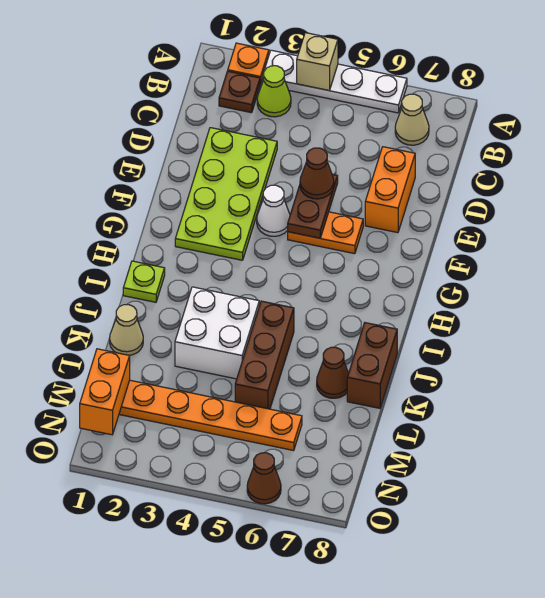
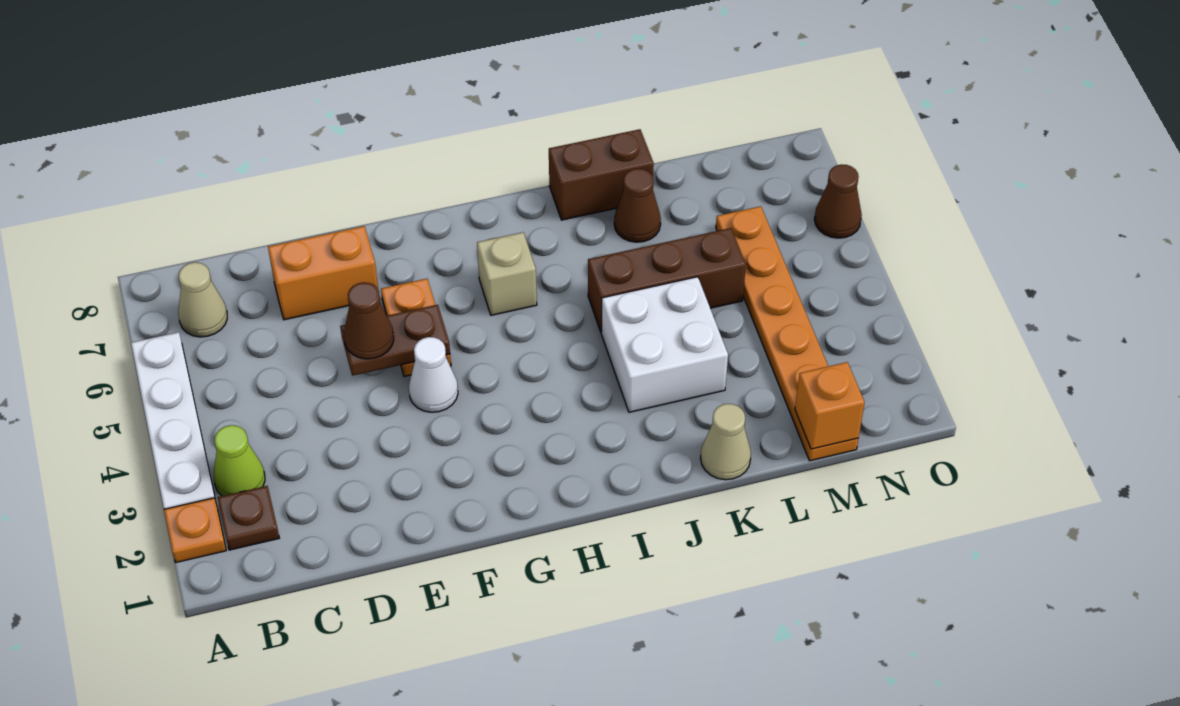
tan 1x1 brick [297,33,338,91] -> tan 1x1 brick moved to [477,232,537,315]
lime 2x4 plate [175,128,277,260] -> none
lime 1x1 plate [123,261,165,302] -> none
orange 1x2 brick [80,349,130,435] -> orange 1x1 brick [795,362,865,449]

